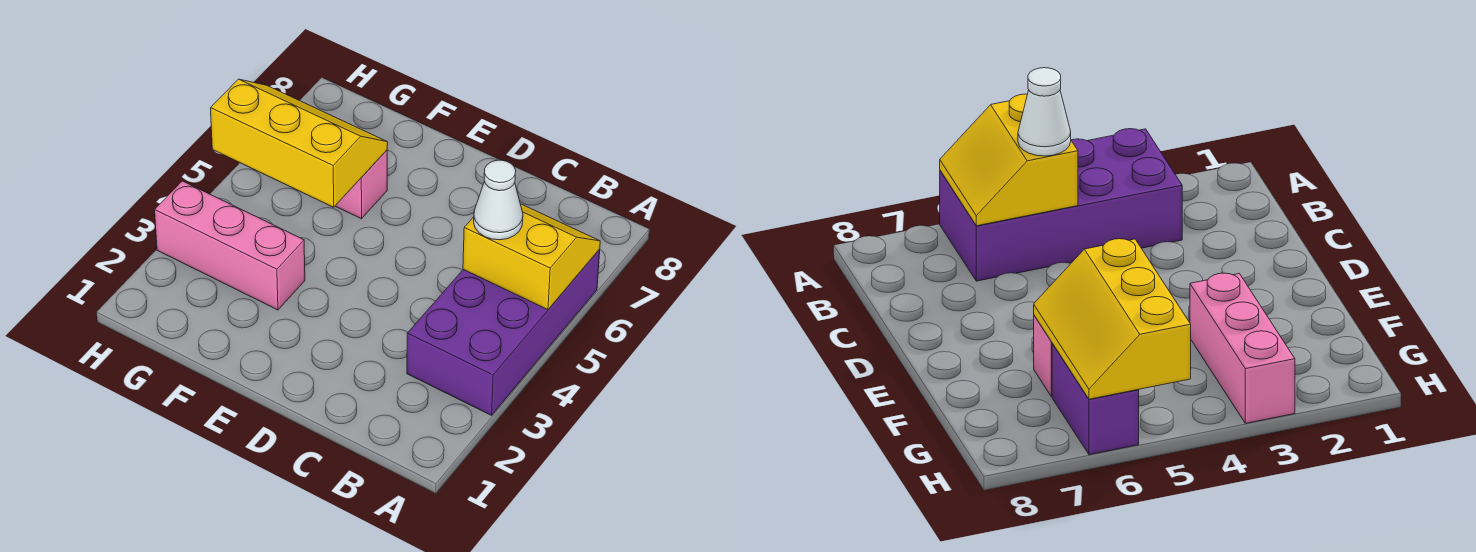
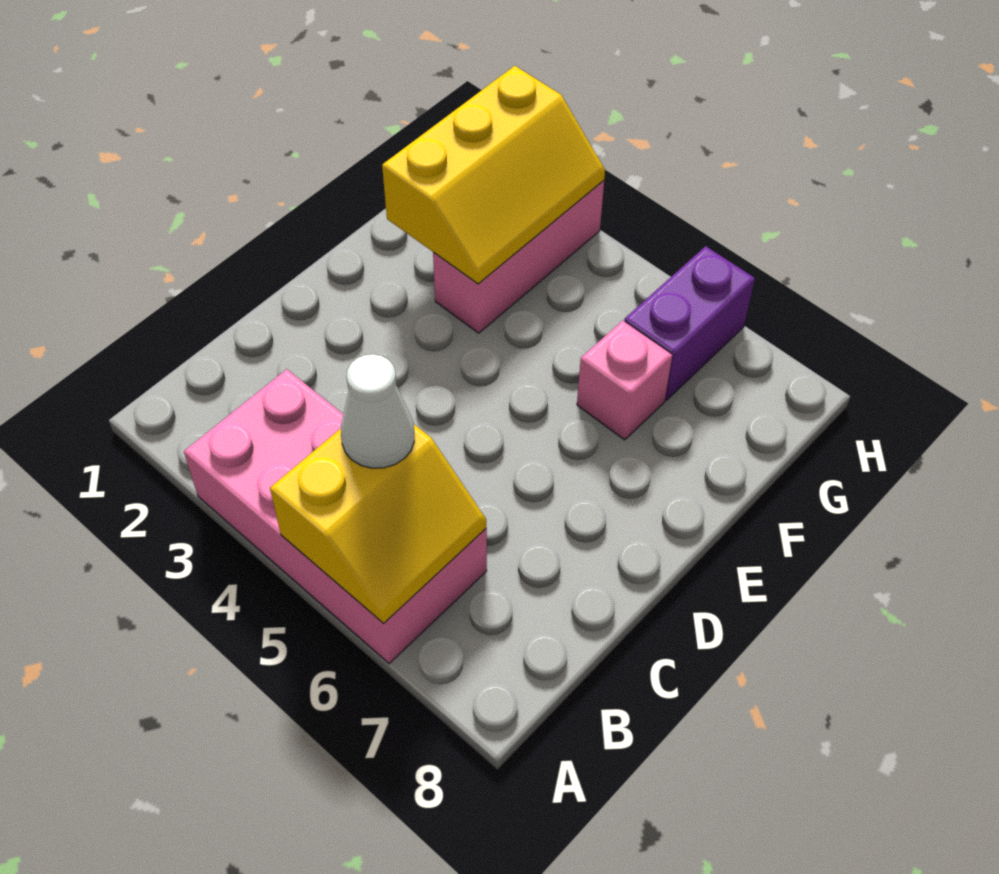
purple 2x4 brick [407,249,600,415] -> pink 2x4 brick [184,369,487,664]
yellow 2x3 slope [211,79,388,207] -> yellow 2x3 slope moved to [382,66,605,284]

